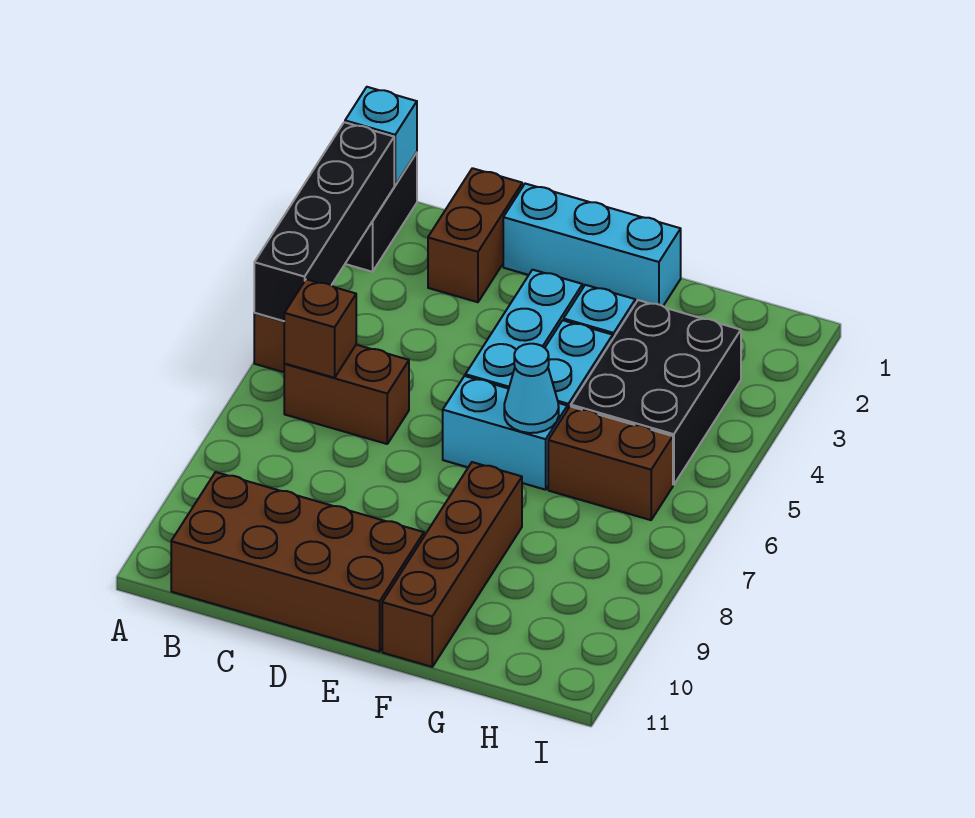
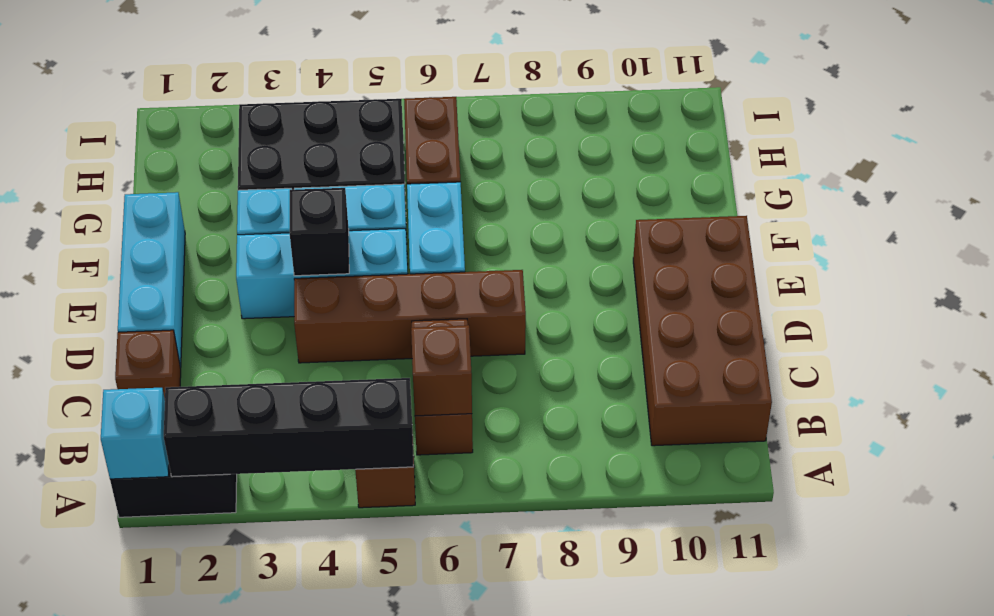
brown 1x2 brick [428,168,522,302] -> brown 1x1 brick [115,330,181,398]
none -> black 1x1 brick [290,188,349,276]
cyan 1x1 cone [504,344,559,433] -> none
brown 1x4 brick [382,462,522,667] -> brown 1x4 brick moved to [294,270,526,363]

